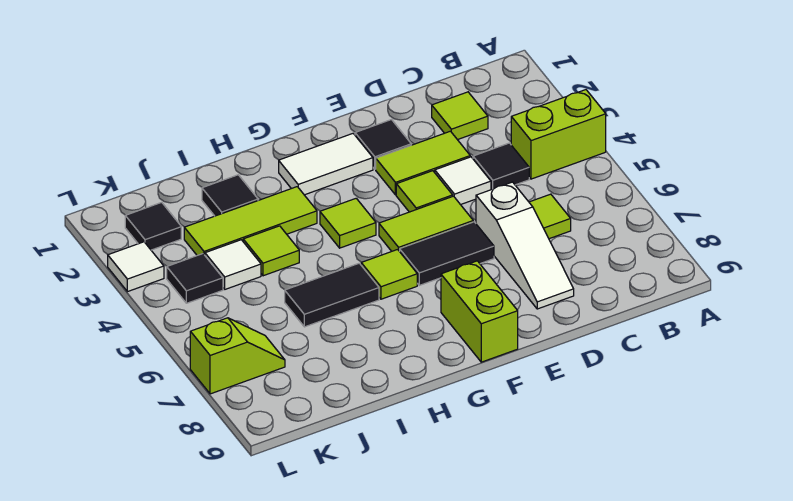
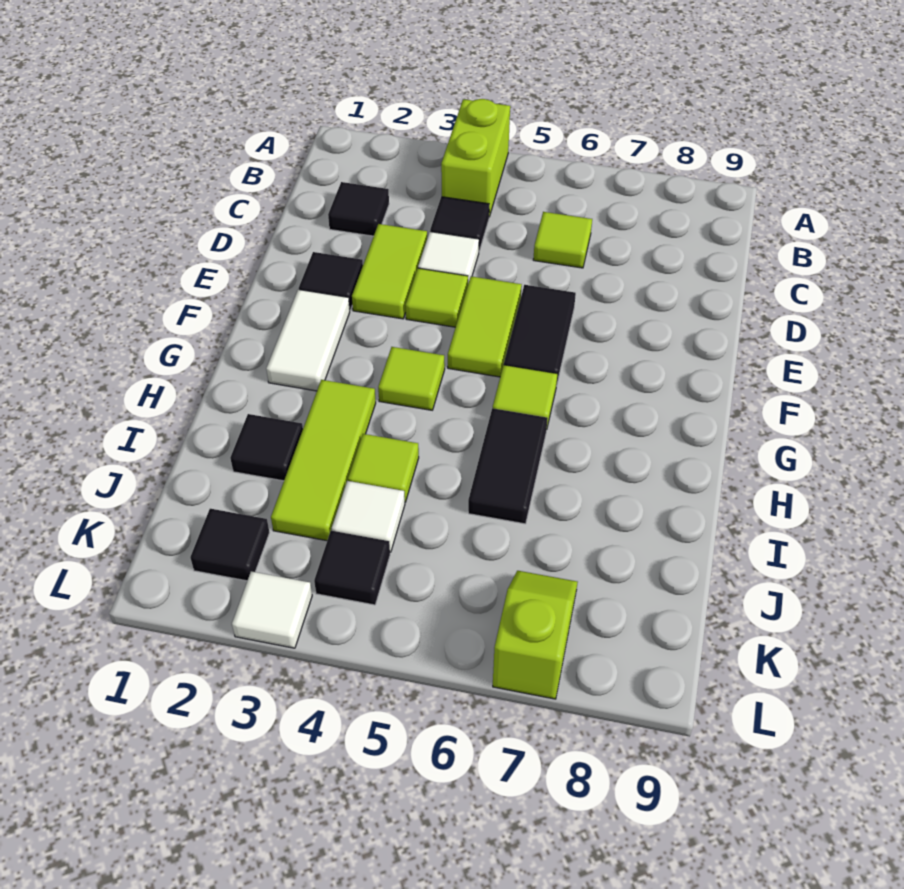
lime 1x1 tile [432,92,488,140] -> black 1x1 tile [328,182,389,236]
white 1x3 slope [476,182,574,309] -> none
lime 1x2 brick [441,261,518,362] -> none

